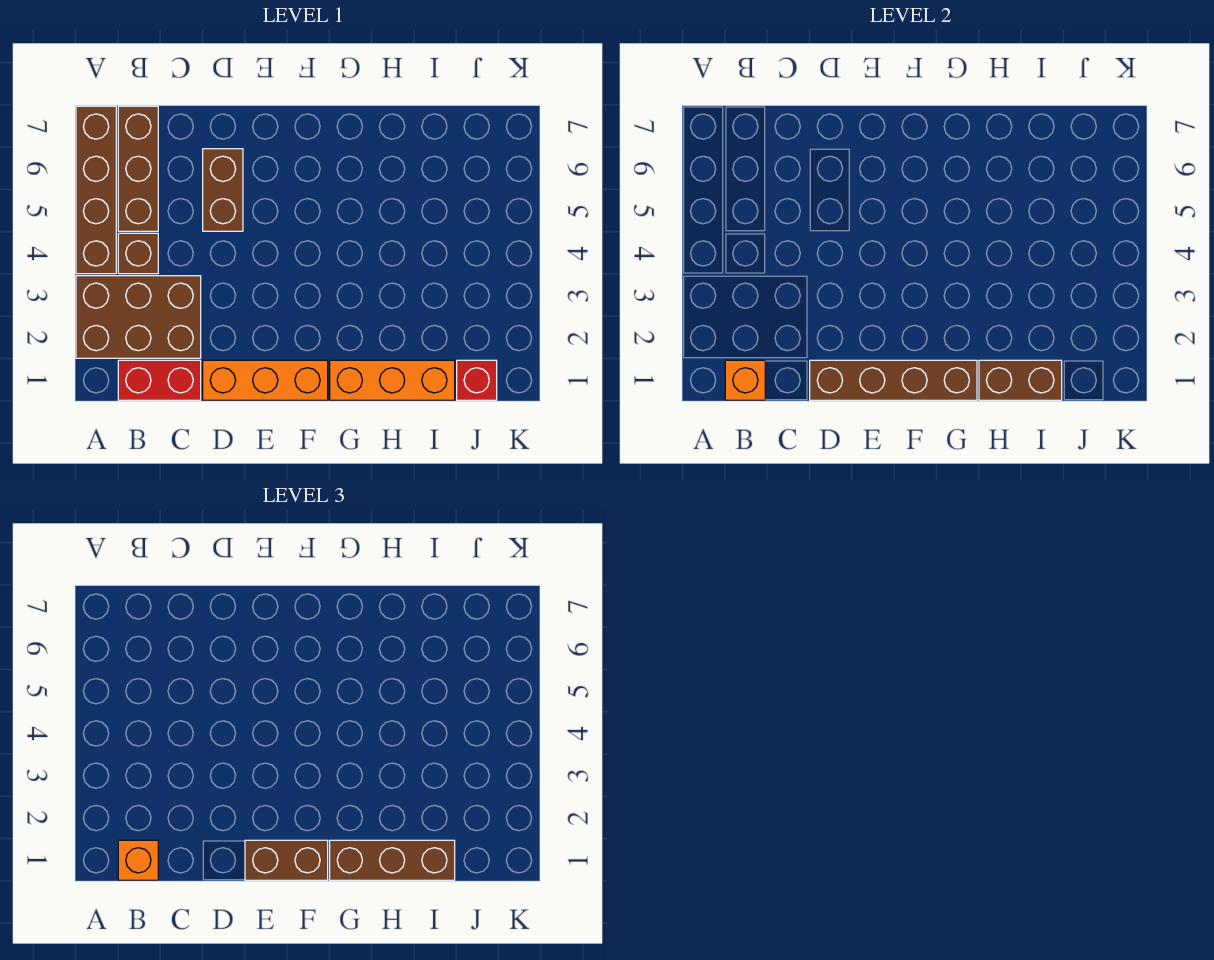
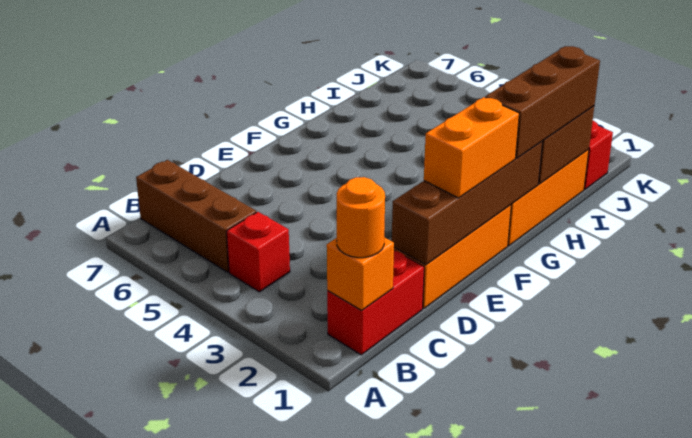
brown 2x3 brick [76,276,201,358] -> none
brown 1x4 brick [76,106,116,274] -> none
orange 1x1 brick [118,840,158,880] -> orange 1x1 round brick [337,177,385,258]
brown 1x1 brick [118,233,158,274] -> red 1x1 brick [227,212,290,292]
brown 1x2 brick [203,149,243,231] -> none
brown 1x2 brick [245,840,328,880] -> orange 1x2 brick [424,97,519,198]

